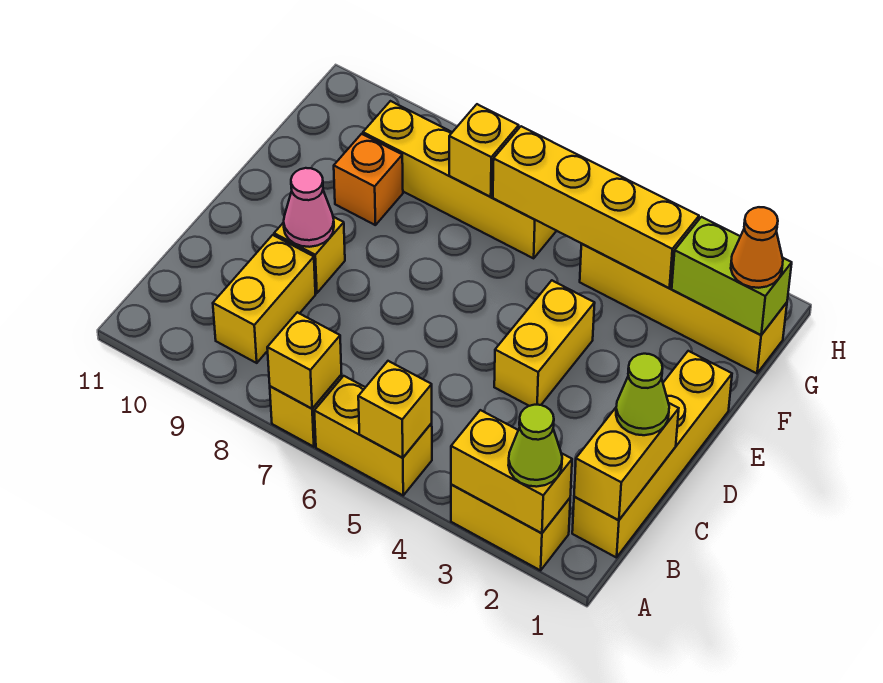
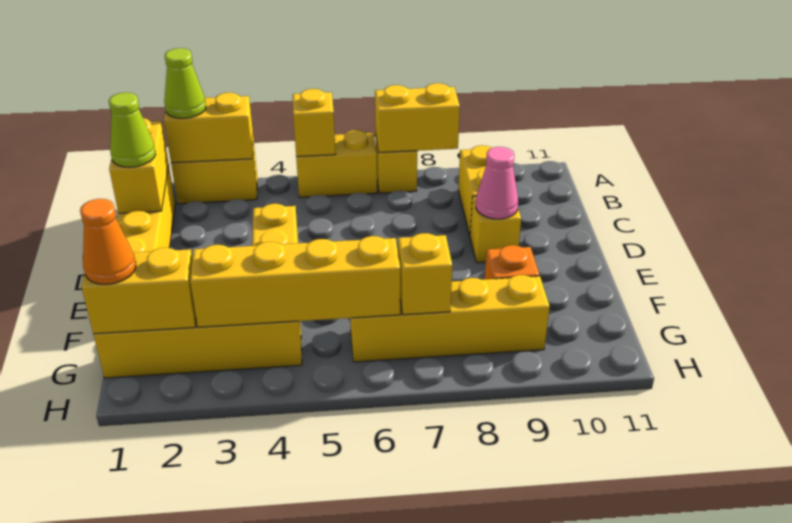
yellow 1x1 brick [267,312,342,409] -> yellow 1x2 brick [375,83,460,153]
lime 1x2 brick [672,217,792,335] -> yellow 1x2 brick [81,248,196,334]

